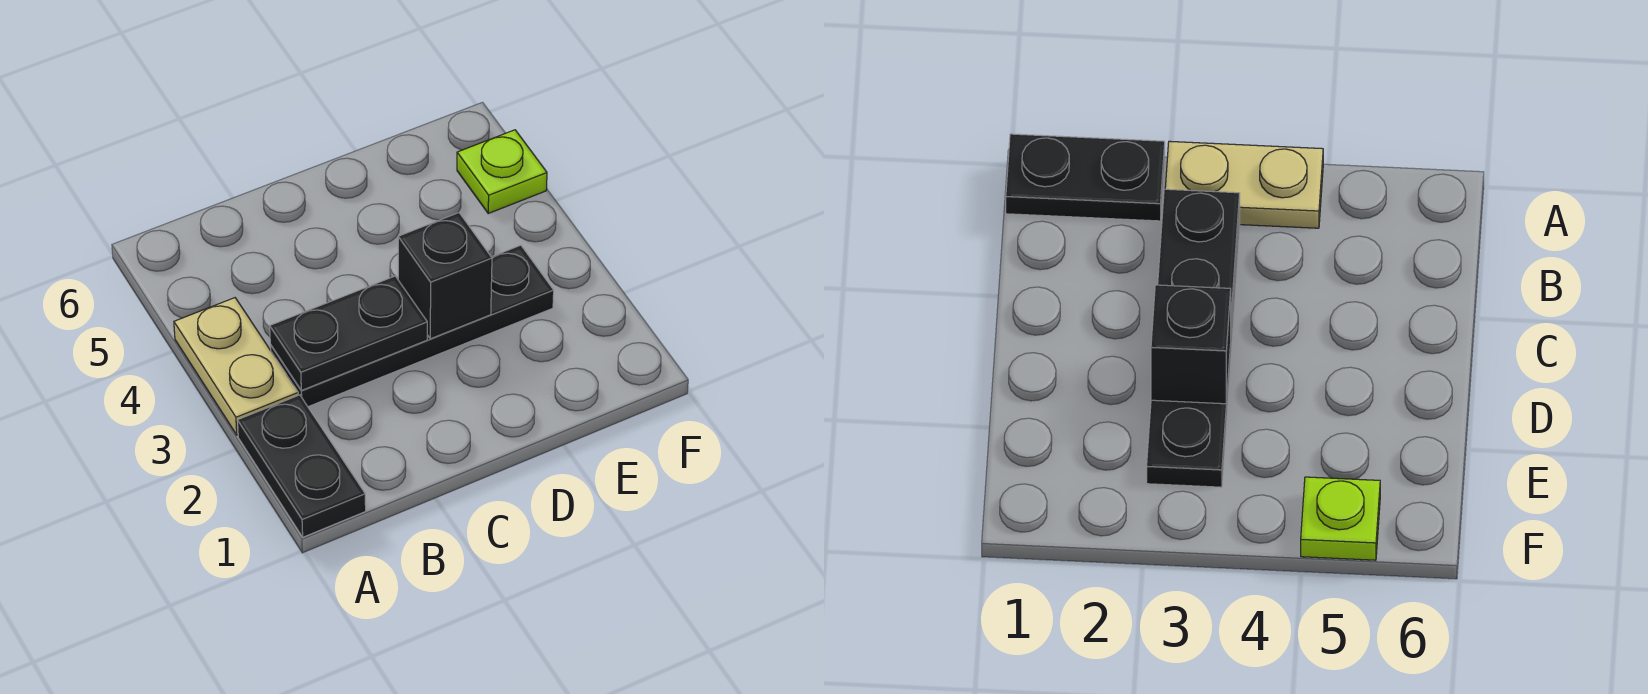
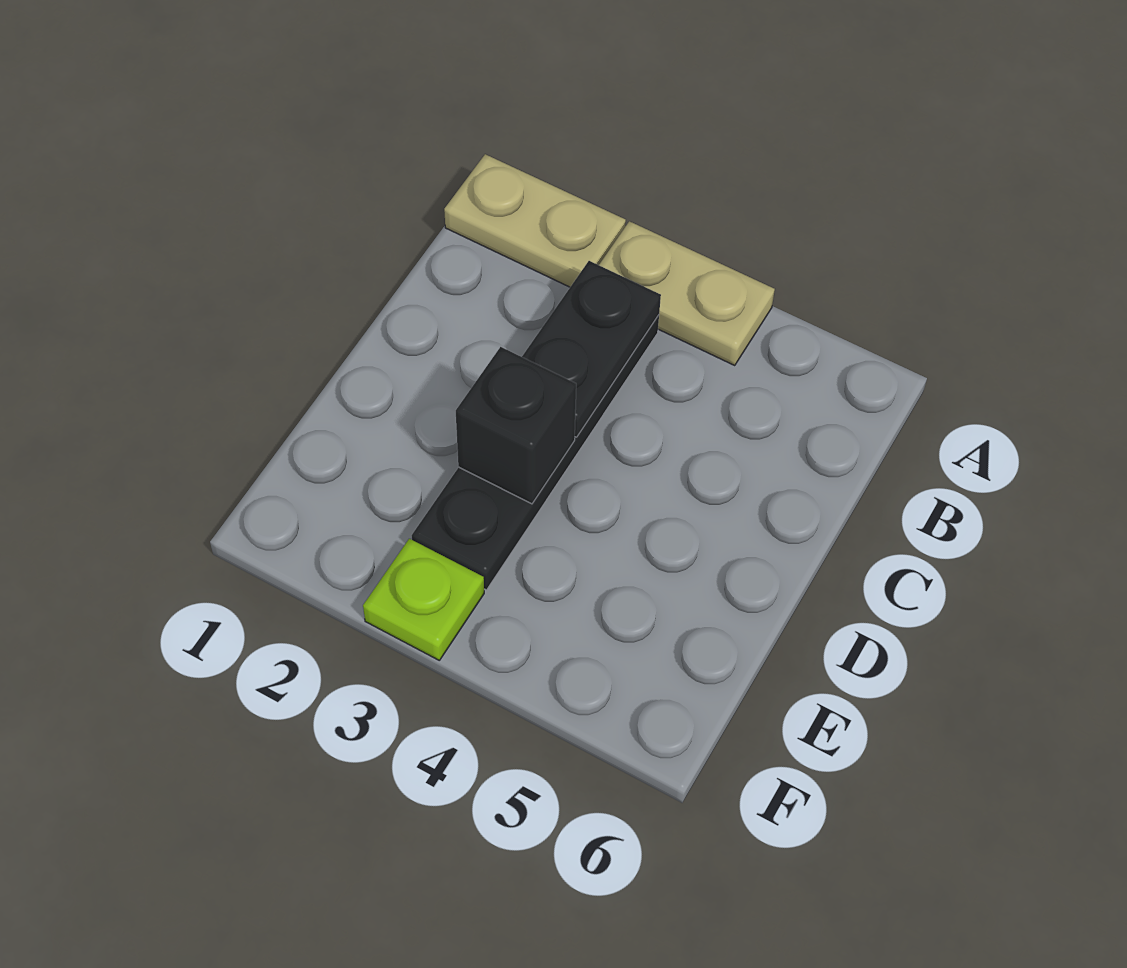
black 1x2 plate [238,395,366,537] -> tan 1x2 plate [444,154,626,287]
lime 1x1 plate [457,130,547,213] -> lime 1x1 plate moved to [363,539,484,660]

